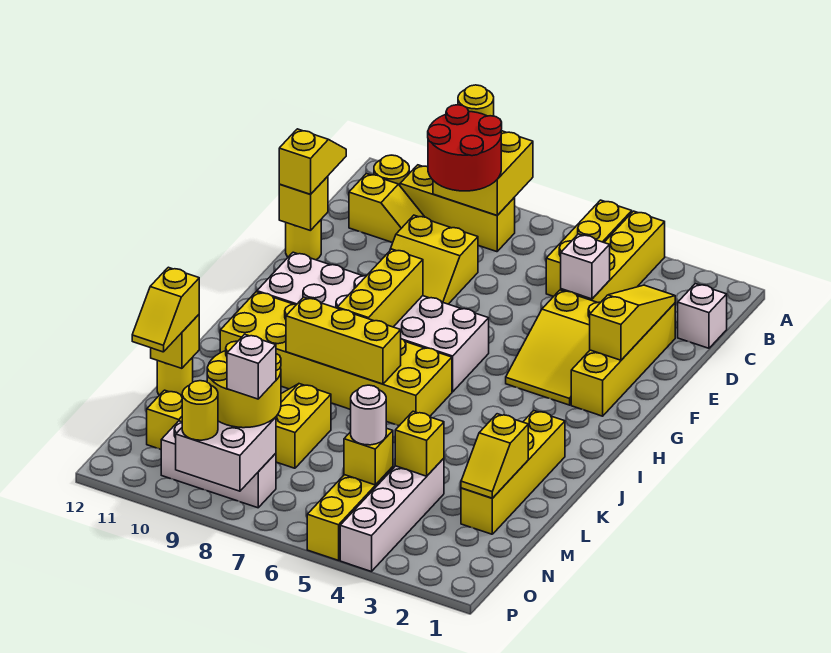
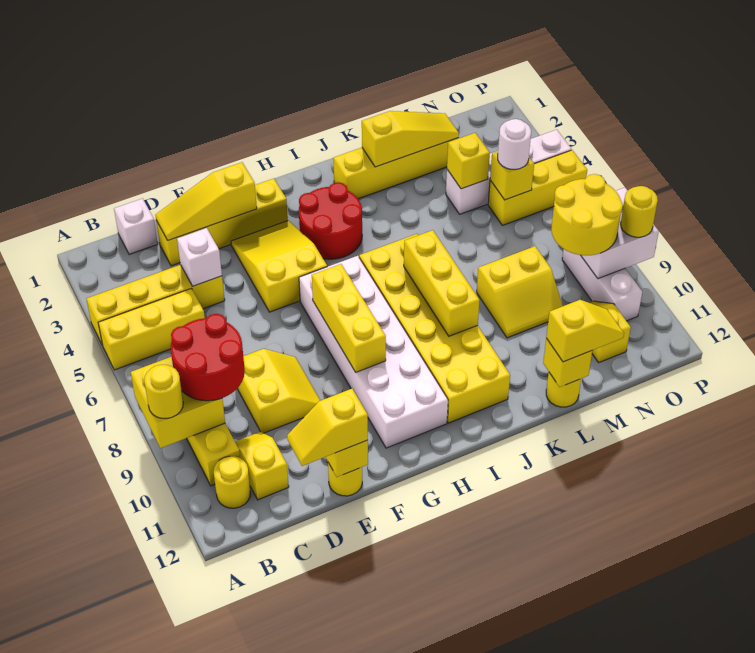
yellow 2x3 slope [506,290,601,405] -> yellow 2x3 slope turned to [231,221,327,312]
yellow 1x3 brick [337,249,423,327] -> yellow 1x3 brick turned to [312,264,386,372]
none -> red 2x2 round brick [299,182,362,259]
yellow 1x2 slope [461,414,528,498] -> yellow 1x3 slope [362,111,459,167]
white 1x1 brick [227,334,276,399] -> none

